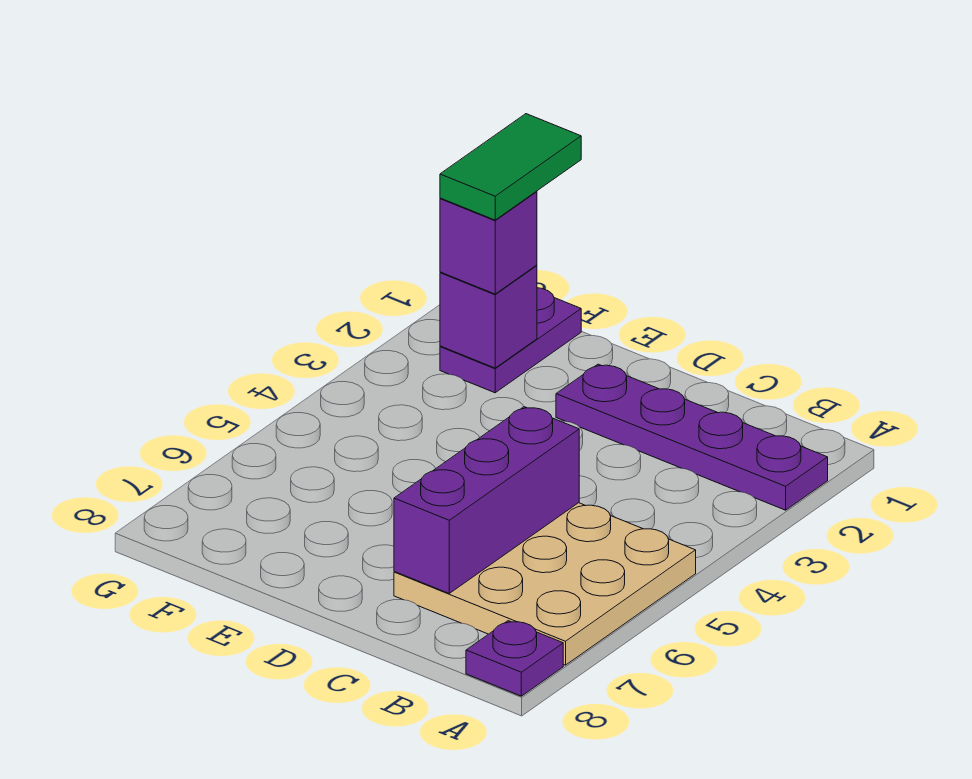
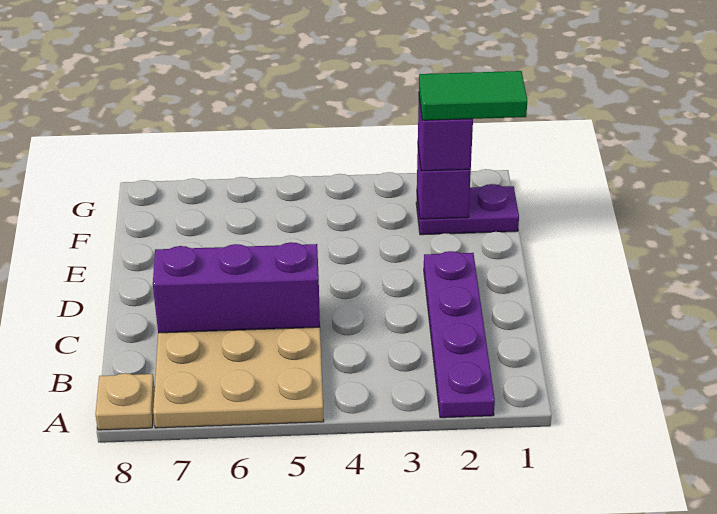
purple 1x1 plate [466,621,563,696] -> tan 1x1 plate [95,373,155,430]

